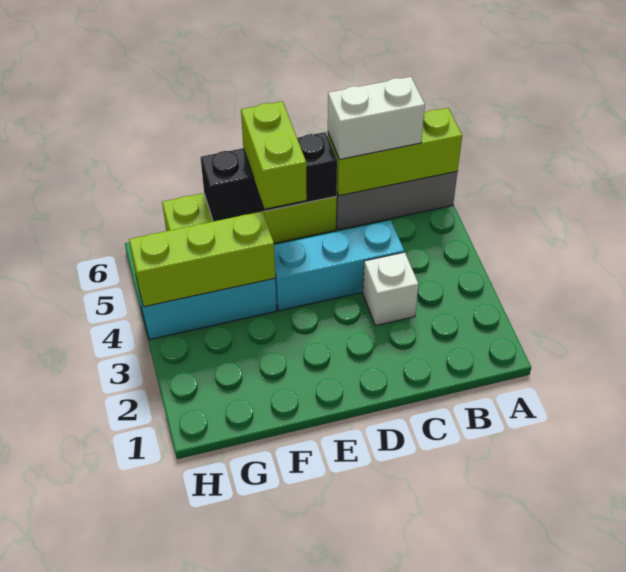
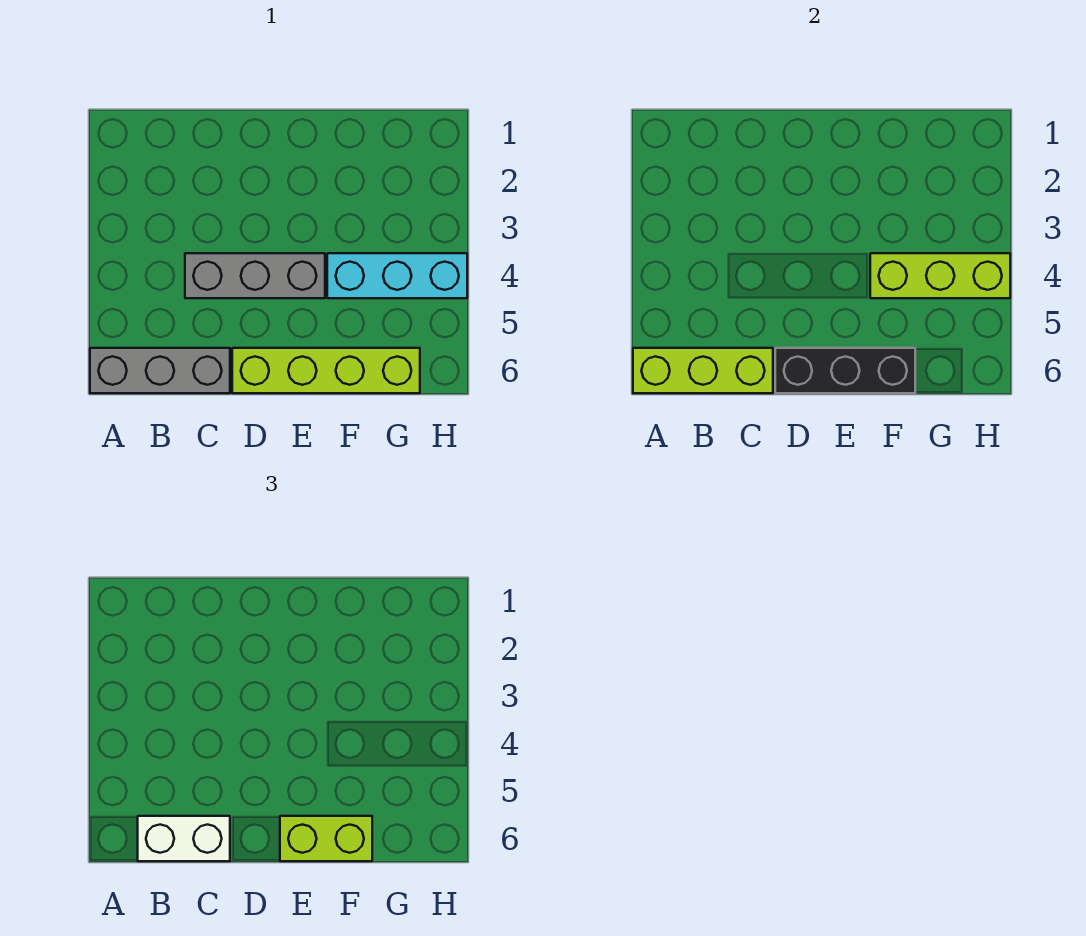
white 1x1 brick [363,252,419,326] -> none
cyan 1x3 brick [274,220,404,311] -> grey 1x3 brick [185,253,325,298]
lime 1x2 brick [241,101,307,209] -> lime 1x2 brick turned to [280,816,372,861]

